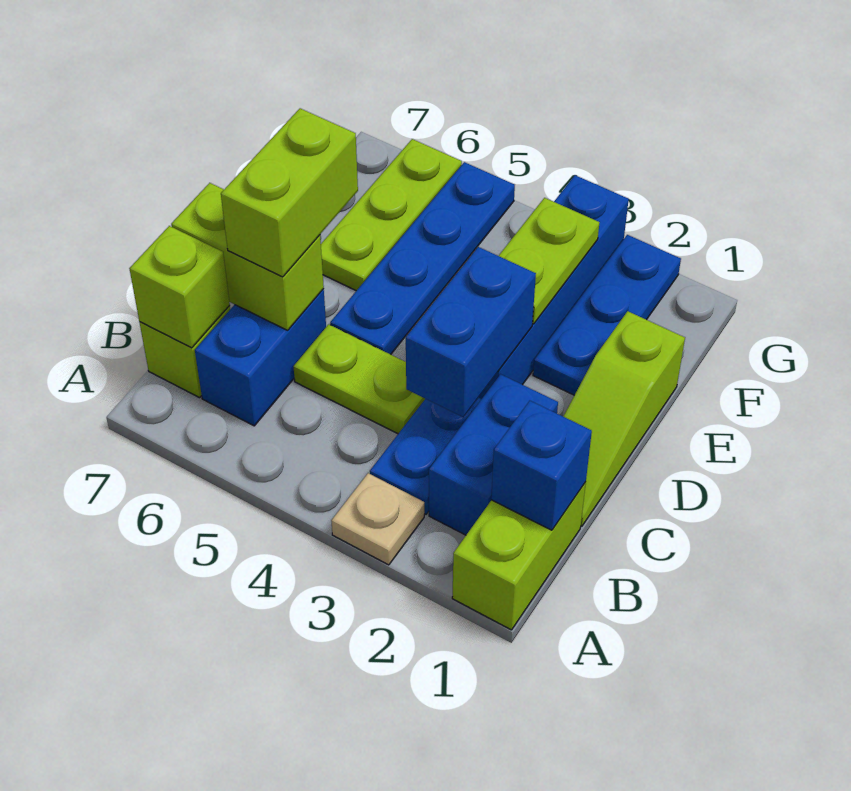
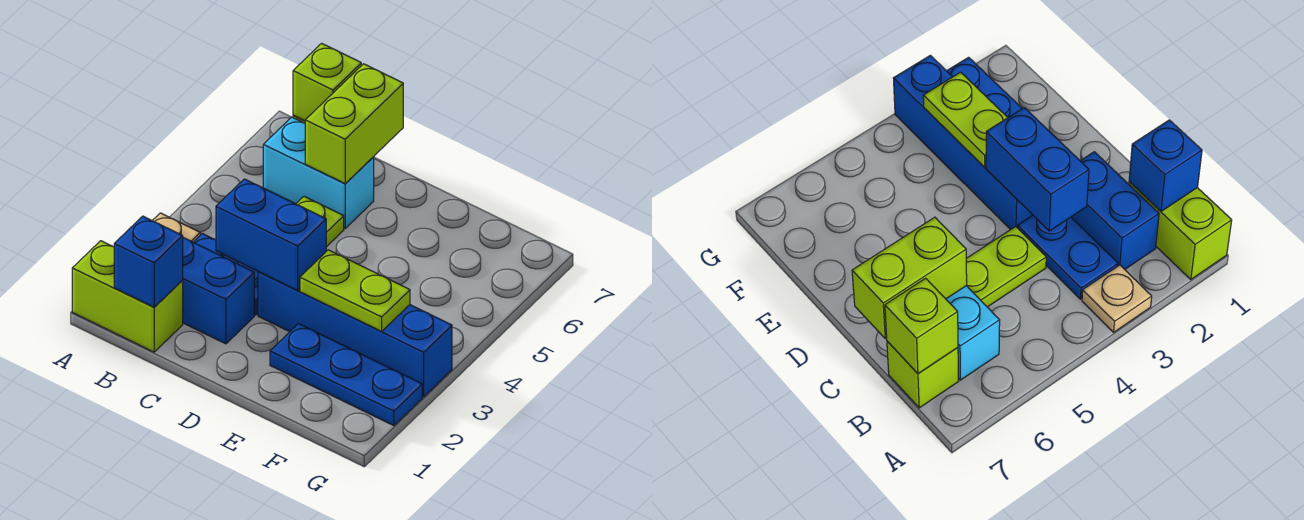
blue 1x2 brick [195,289,326,426] -> cyan 1x2 brick [263,117,374,228]
lime 1x3 slope [563,311,685,526] -> none
lime 1x2 brick [221,108,358,277] -> none
blue 1x4 plate [330,162,515,354] -> none
lime 1x3 plate [321,139,462,291] -> none

